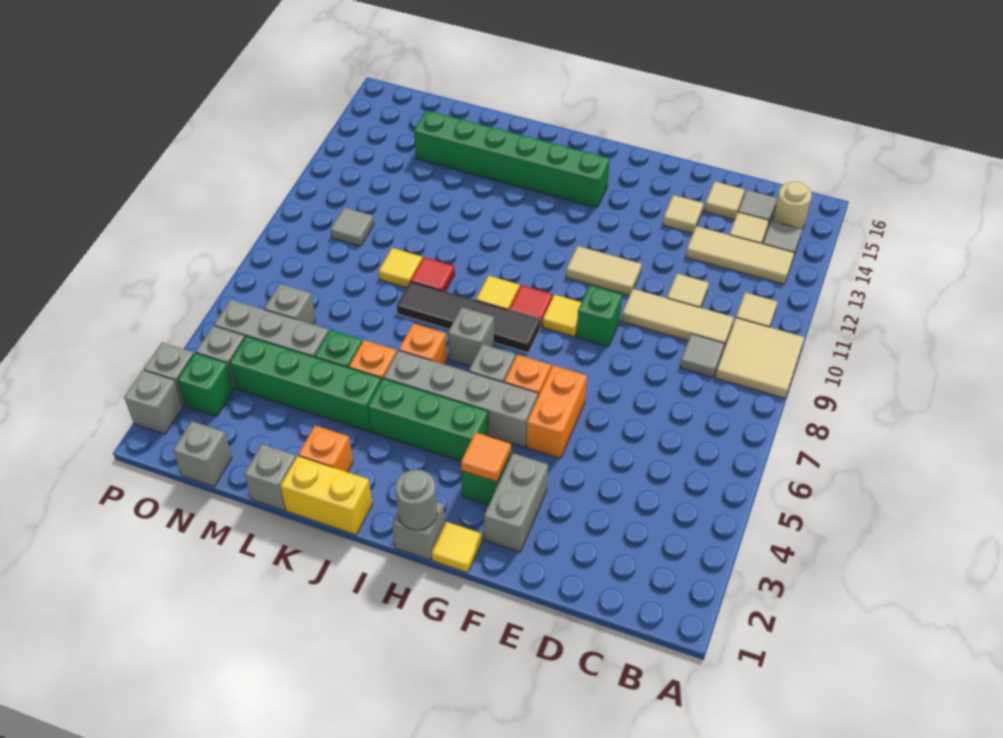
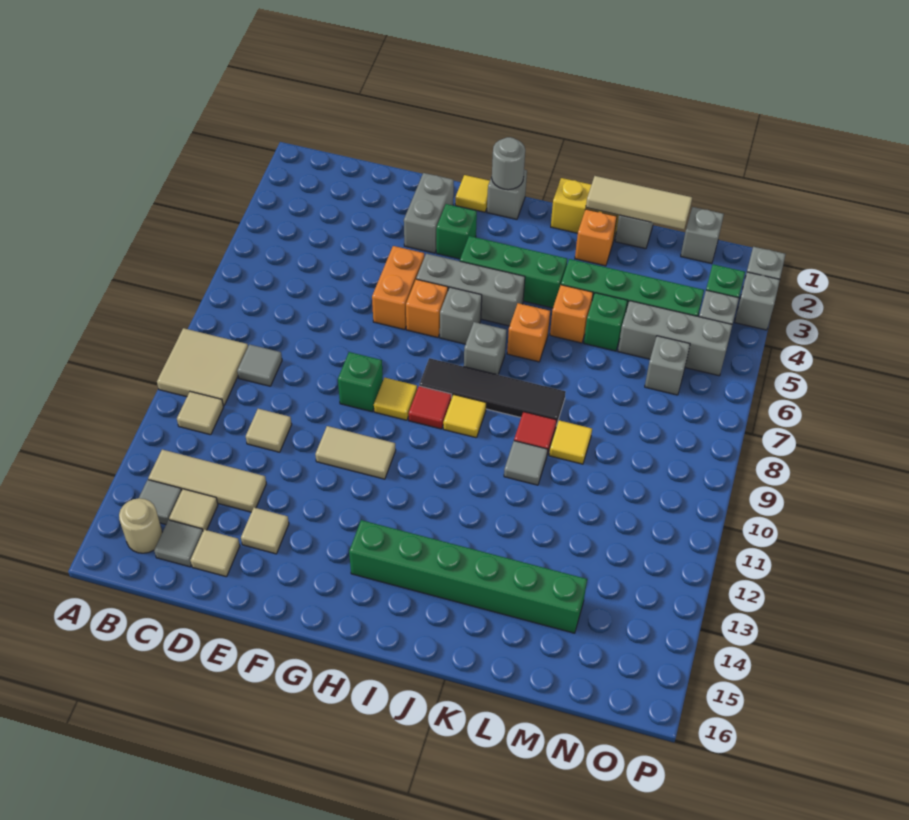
tan 1x3 tile [622,289,734,347] -> tan 1x3 tile moved to [586,176,692,229]
orange 1x1 tile [461,432,511,482] -> none
grey 1x4 brick [384,350,538,447] -> grey 1x3 brick [416,254,525,326]
grey 1x1 tile [330,207,374,246] -> grey 1x1 tile moved to [504,441,548,485]

